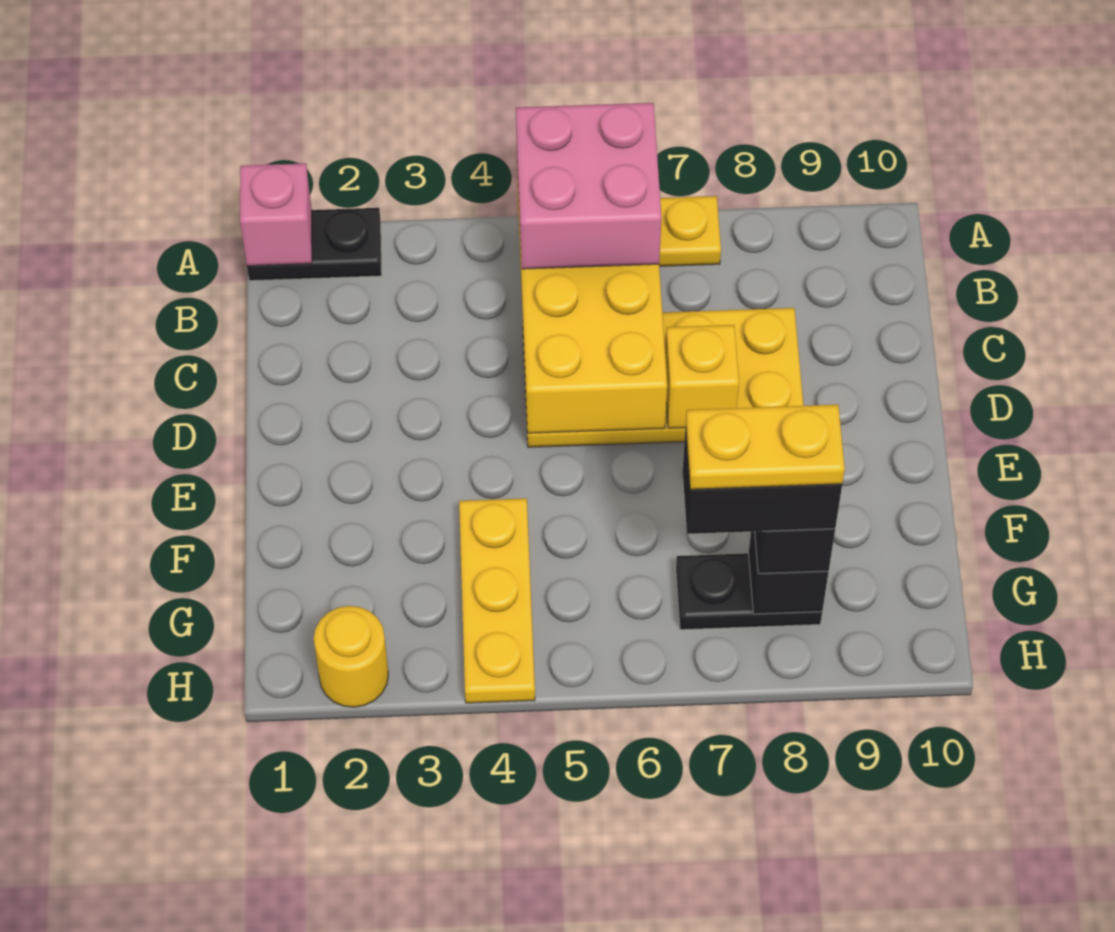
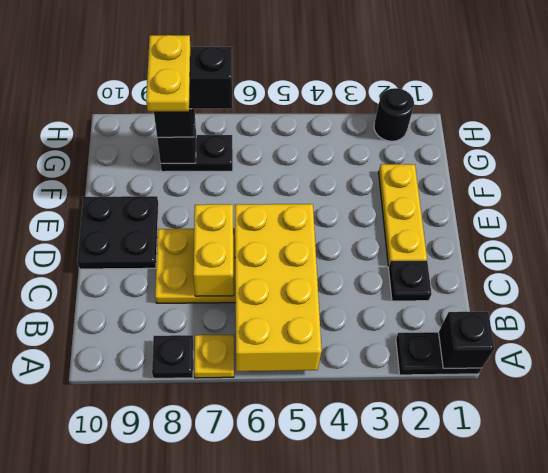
pink 1x1 brick [240,163,312,266] -> black 1x1 brick [439,312,494,368]
pink 2x2 brick [516,103,661,269] -> none
none -> black 1x1 plate [152,335,193,378]
none -> black 1x1 plate [389,261,432,301]
yellow 1x1 brick [665,325,739,428] -> yellow 1x2 brick [193,204,234,296]
none -> black 2x2 plate [77,196,158,269]
yellow 1x3 plate [459,498,535,703] -> yellow 1x3 plate moved to [379,164,427,266]
yellow 1x2 plate [686,405,845,489] -> yellow 1x2 plate turned to [146,35,190,111]
yellow 1x1 round brick [314,606,388,707] -> black 1x1 round brick [374,88,414,141]

